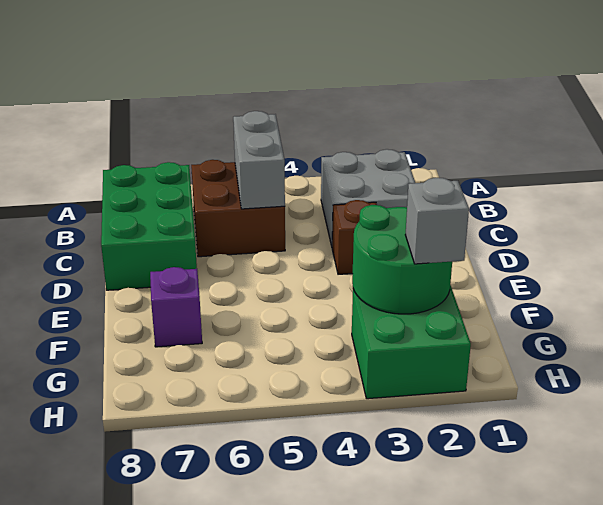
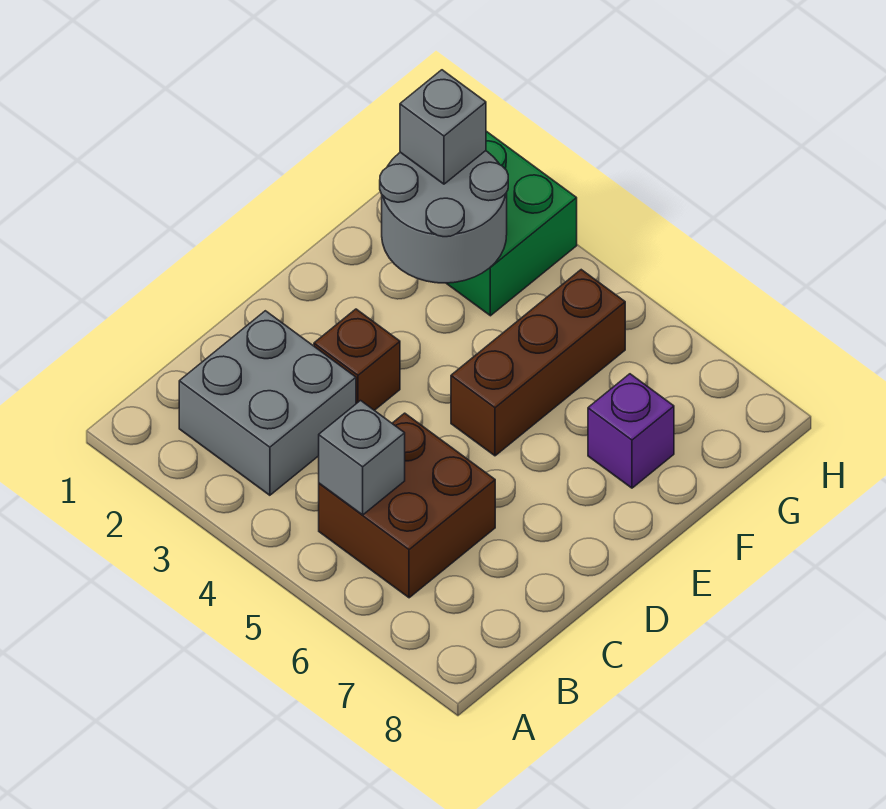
grey 1x2 brick [233,111,285,209] -> grey 1x1 brick [319,401,405,515]
green 2x3 brick [101,162,197,290] -> none
none -> brown 1x3 brick [451,270,625,456]
green 2x2 round brick [352,205,452,314] -> grey 2x2 round brick [380,151,508,283]

